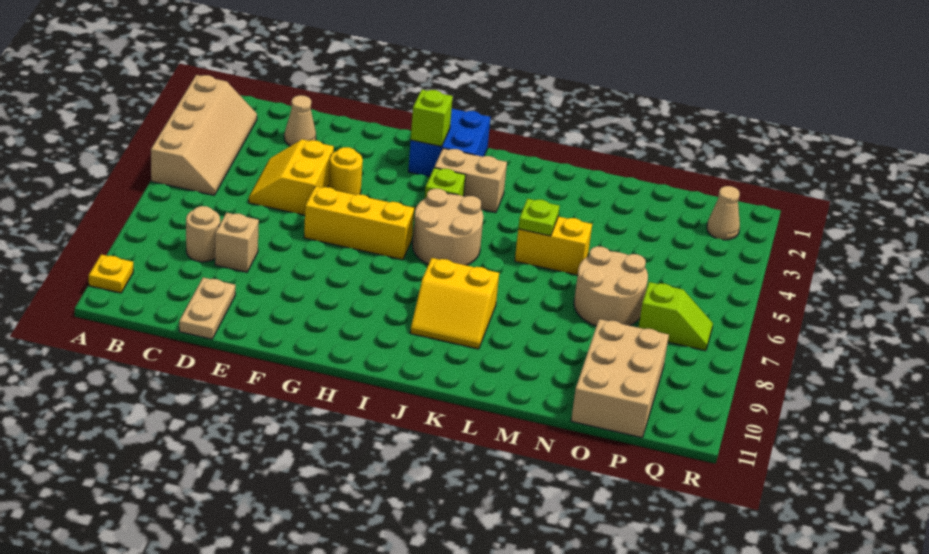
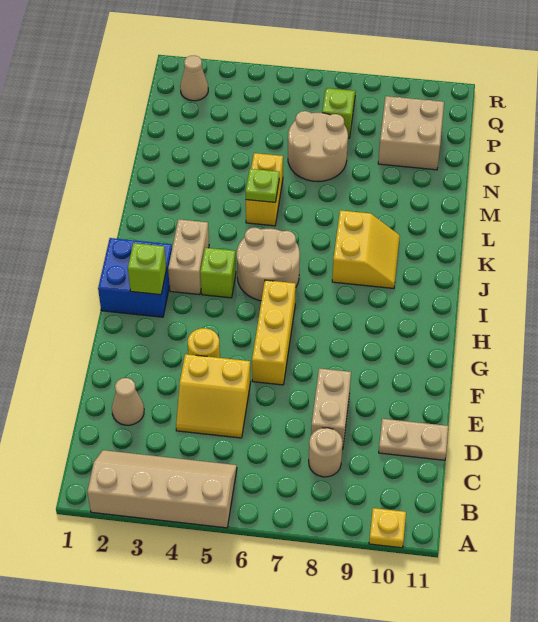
tan 1x1 brick [215,213,259,272] -> tan 1x2 brick [311,368,351,449]
tan 2x3 brick [571,319,669,438] -> tan 2x2 brick [378,96,444,170]

